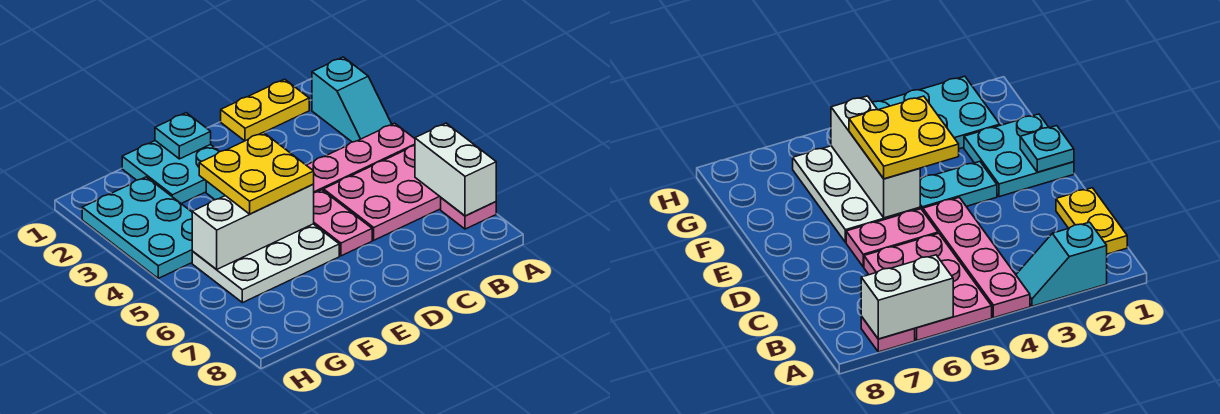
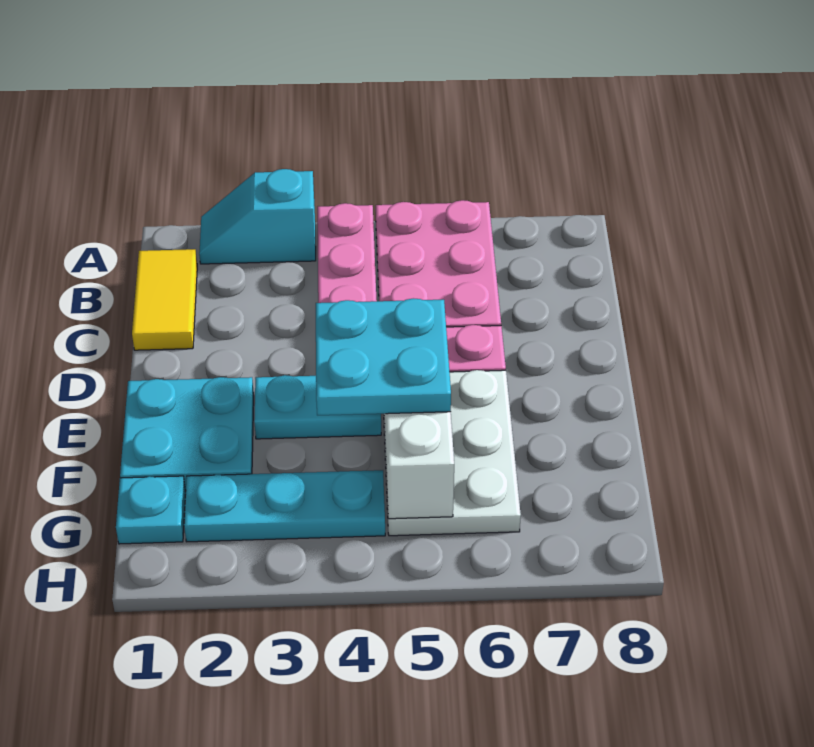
cyan 1x2 slope [312,57,392,142] -> cyan 1x2 slope turned to [199,169,316,264]
white 1x2 brick [415,123,496,216] -> none
pink 1x1 plate [441,198,496,229] -> none
yellow 1x2 plate [221,79,309,141] -> yellow 1x2 tile [132,249,197,350]
cyan 1x1 plate [155,113,211,159] -> cyan 1x1 plate moved to [116,476,186,544]
yellow 2x2 plate [199,132,314,214] -> cyan 2x2 plate [316,298,451,415]
cyan 2x3 plate [82,177,192,278] -> cyan 1x3 plate [184,470,385,542]

